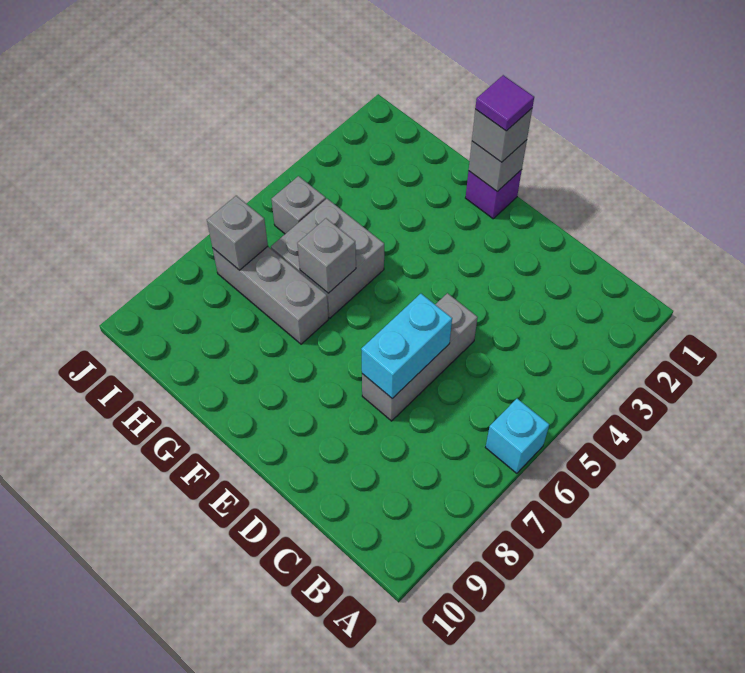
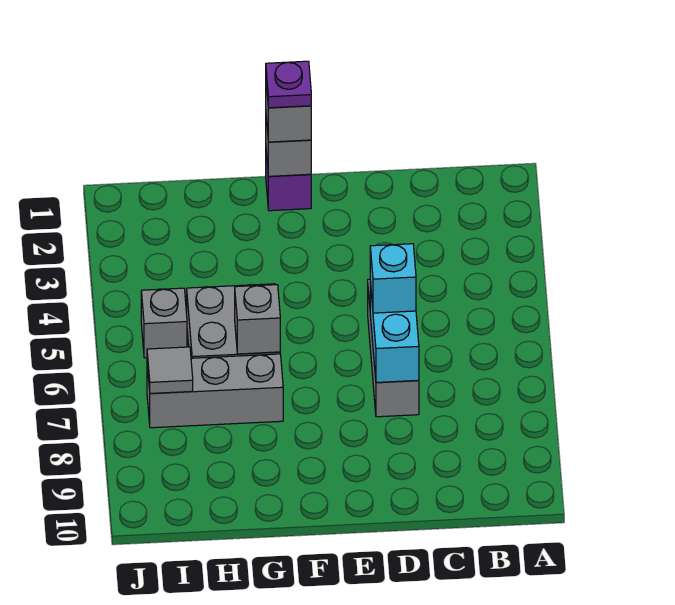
cyan 1x1 brick [486,399,549,473] -> cyan 1x1 brick moved to [370,244,416,313]
purple 1x1 tile [475,75,534,131] -> purple 1x1 plate [266,61,311,108]
grey 1x1 brick [207,196,268,270] -> grey 1x1 tile [147,347,193,393]

